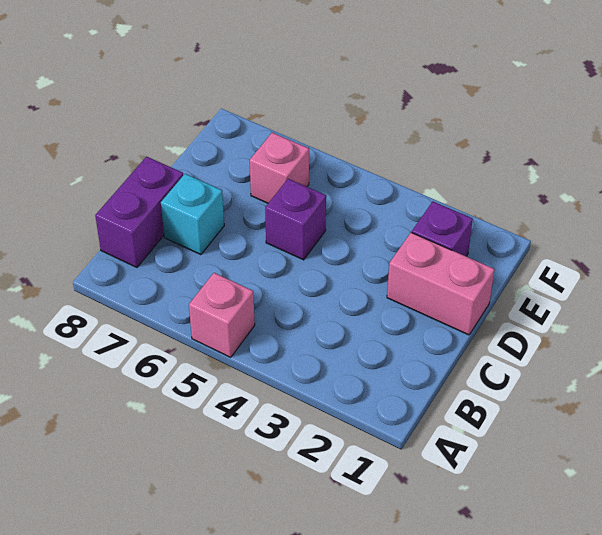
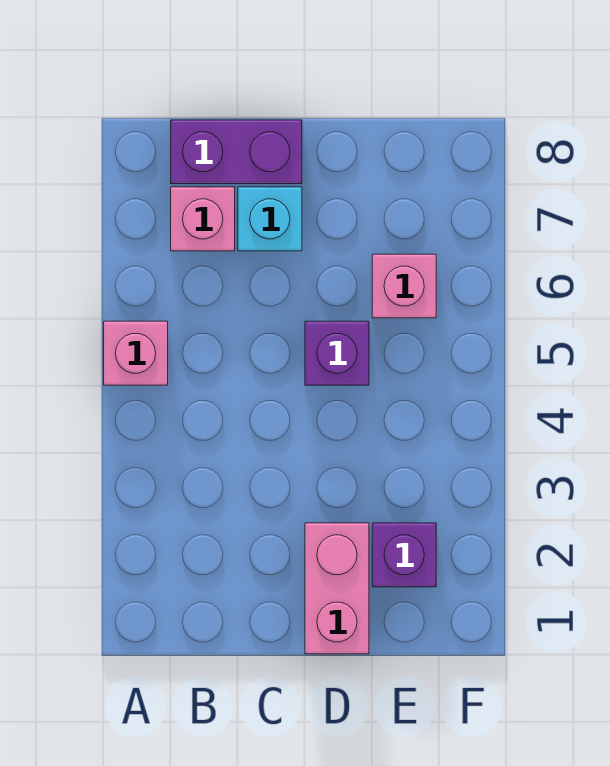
none -> pink 1x1 brick [171,187,235,251]

